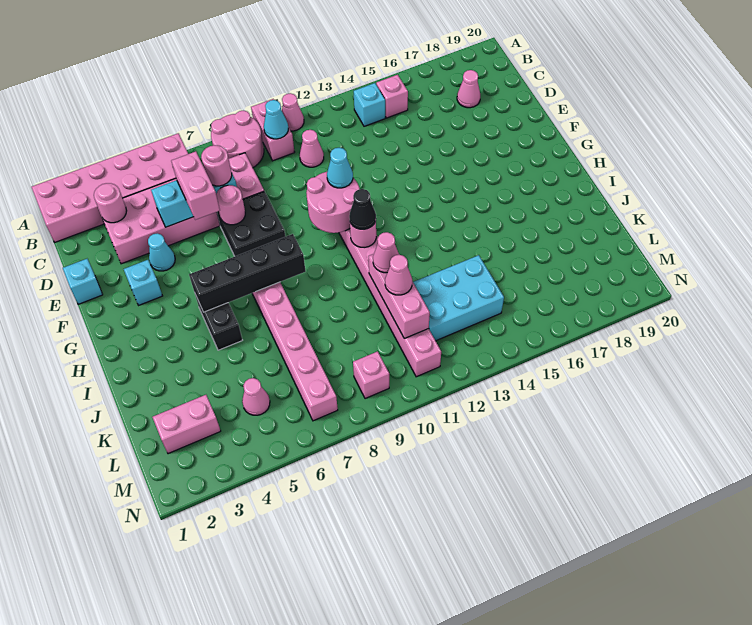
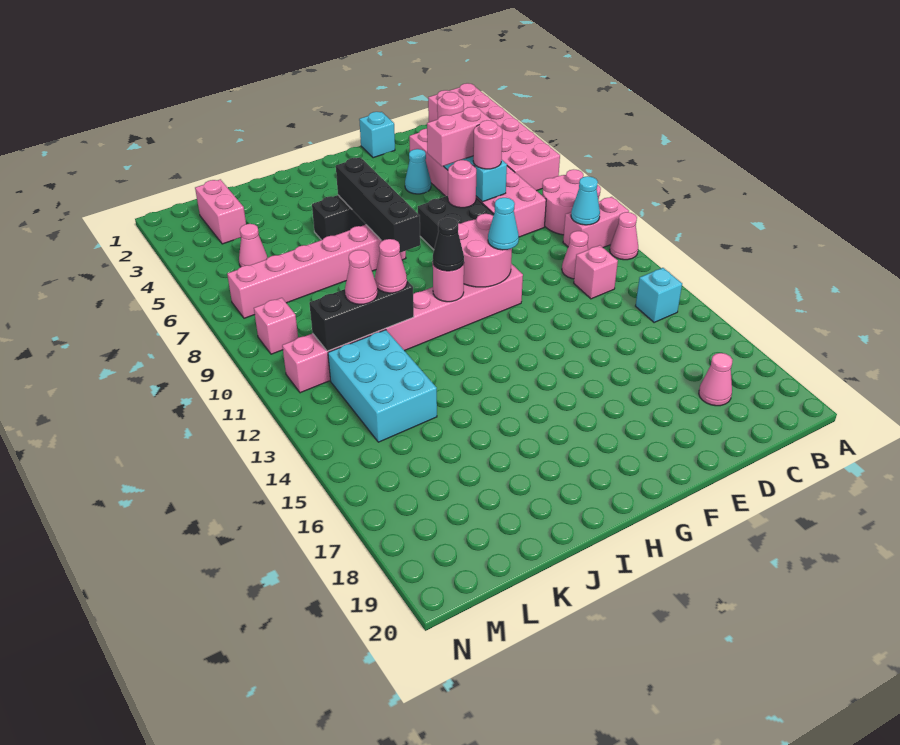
pink 1x1 brick [376,75,408,118] -> pink 1x1 brick moved to [574,245,618,299]
cyan 1x1 brick [124,260,162,305] -> none
pink 1x3 brick [368,254,430,338] -> black 1x3 brick [309,278,414,351]

